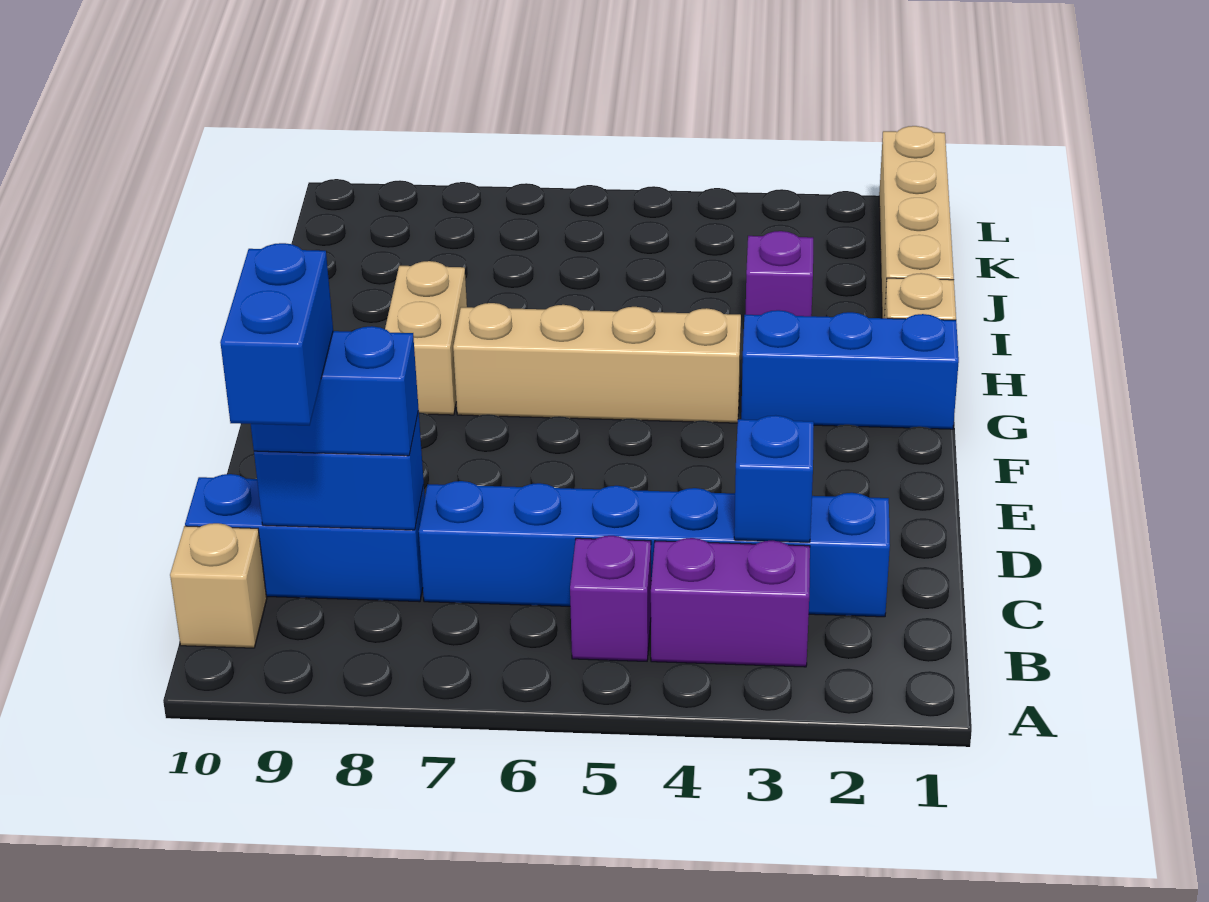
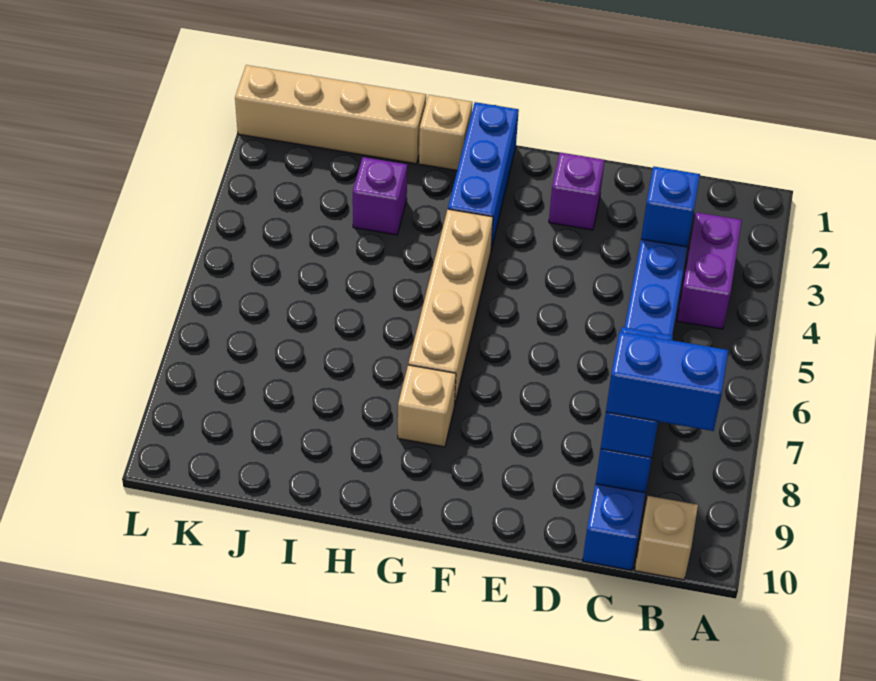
purple 1x1 brick [570,536,651,661] -> purple 1x1 brick moved to [549,152,605,230]
tan 1x2 brick [385,261,467,415] -> tan 1x1 brick [398,365,456,447]

